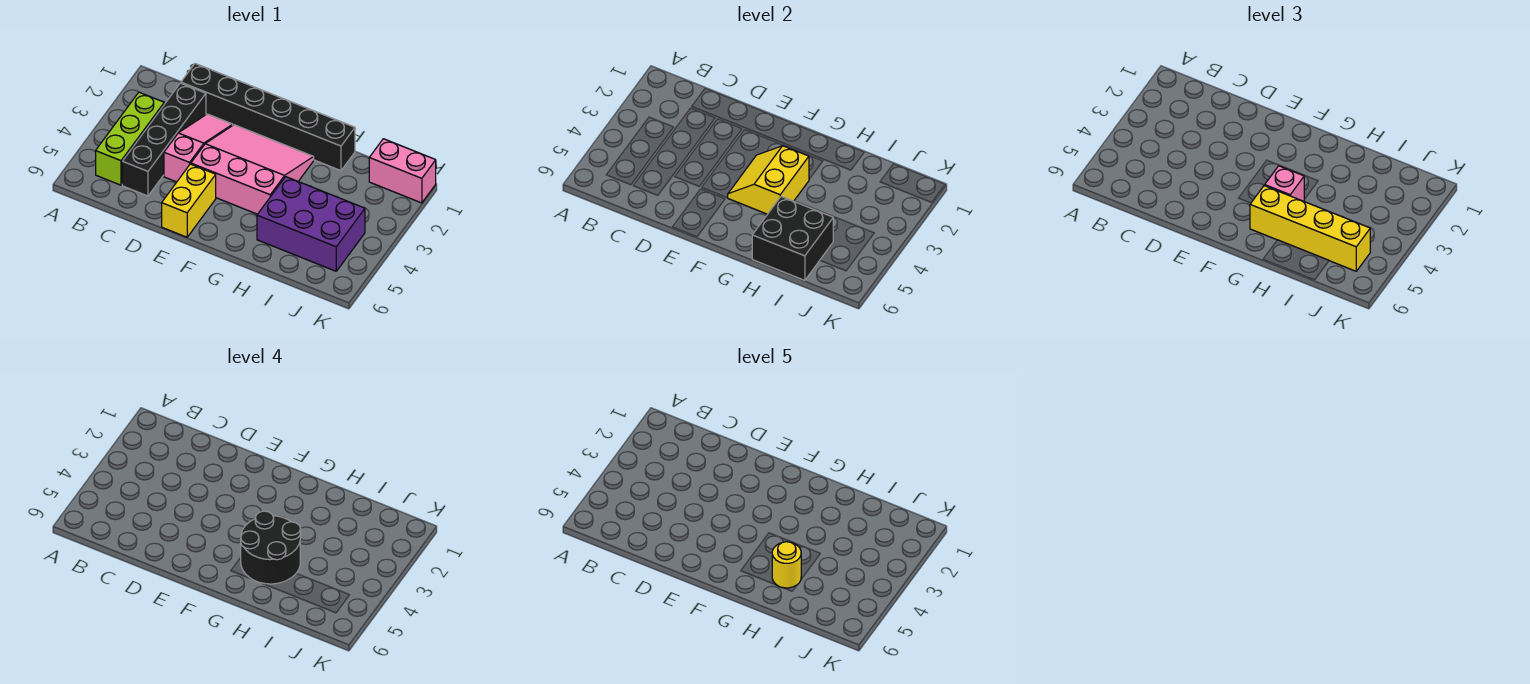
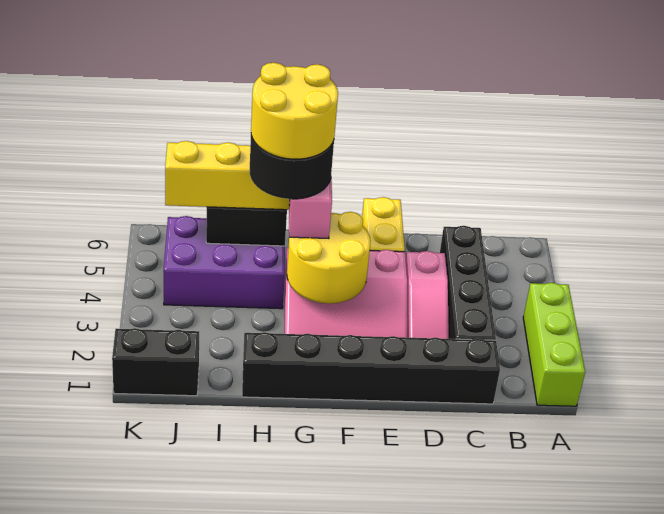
lime 1x3 brick [96,92,164,185] -> lime 1x3 brick moved to [523,283,585,406]
yellow 2x2 slope [728,146,809,214] -> yellow 2x2 round brick [287,212,371,304]
yellow 1x1 round brick [772,542,801,588] -> yellow 2x2 round brick [251,63,338,159]
pink 1x2 brick [369,139,436,203] -> black 1x2 brick [112,328,199,396]

